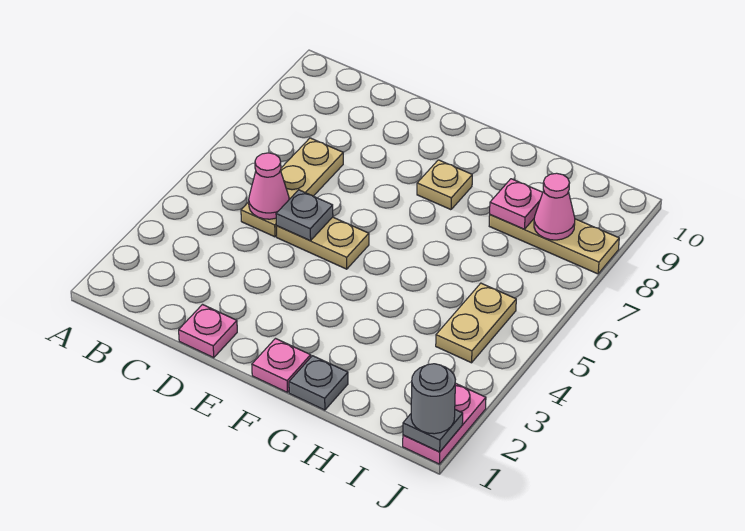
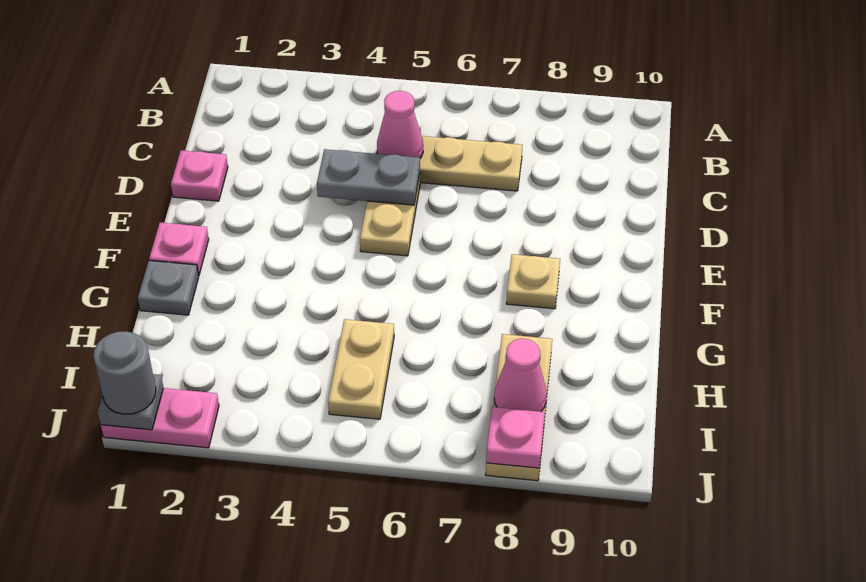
grey 1x1 plate [276,190,333,241] -> grey 1x2 plate [317,149,420,205]
pink 1x1 plate [490,179,543,229] -> pink 1x1 plate moved to [486,407,545,468]
tan 1x2 plate [436,283,516,363] -> tan 1x2 plate turned to [328,319,394,419]

